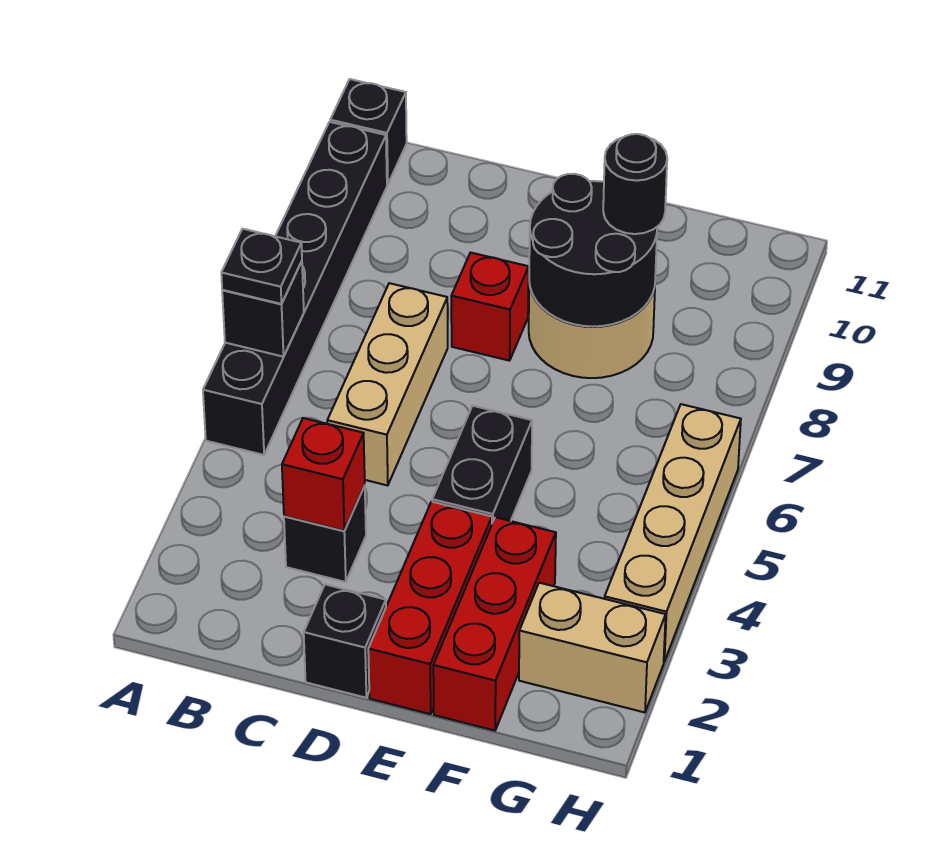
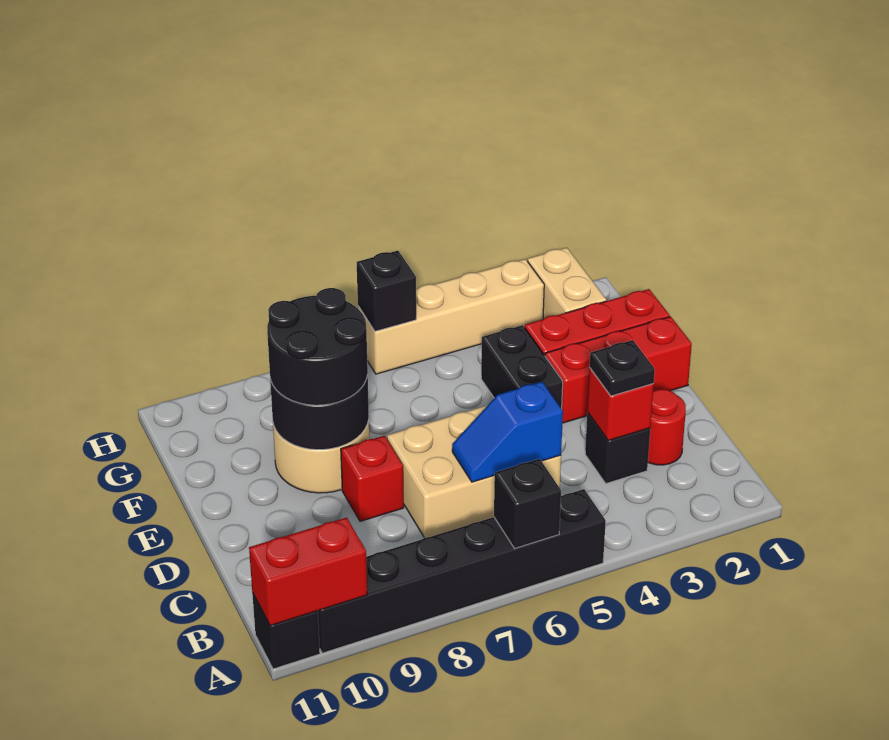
black 1x1 plate [221,229,302,304] -> black 1x1 plate moved to [590,340,655,396]
none -> red 1x2 brick [249,517,367,626]
none -> red 1x1 round brick [648,389,686,465]
tan 1x3 brick [327,283,448,486] -> tan 2x3 brick [387,405,561,538]
none -> blue 1x2 slope [452,382,563,482]
black 1x1 brick [304,584,386,698] -> black 1x1 brick moved to [357,251,416,331]
black 1x2 brick [432,406,532,523] -> black 1x2 brick turned to [481,325,563,409]
black 1x1 round brick [603,134,667,234] -> black 2x2 round brick [267,288,368,405]

